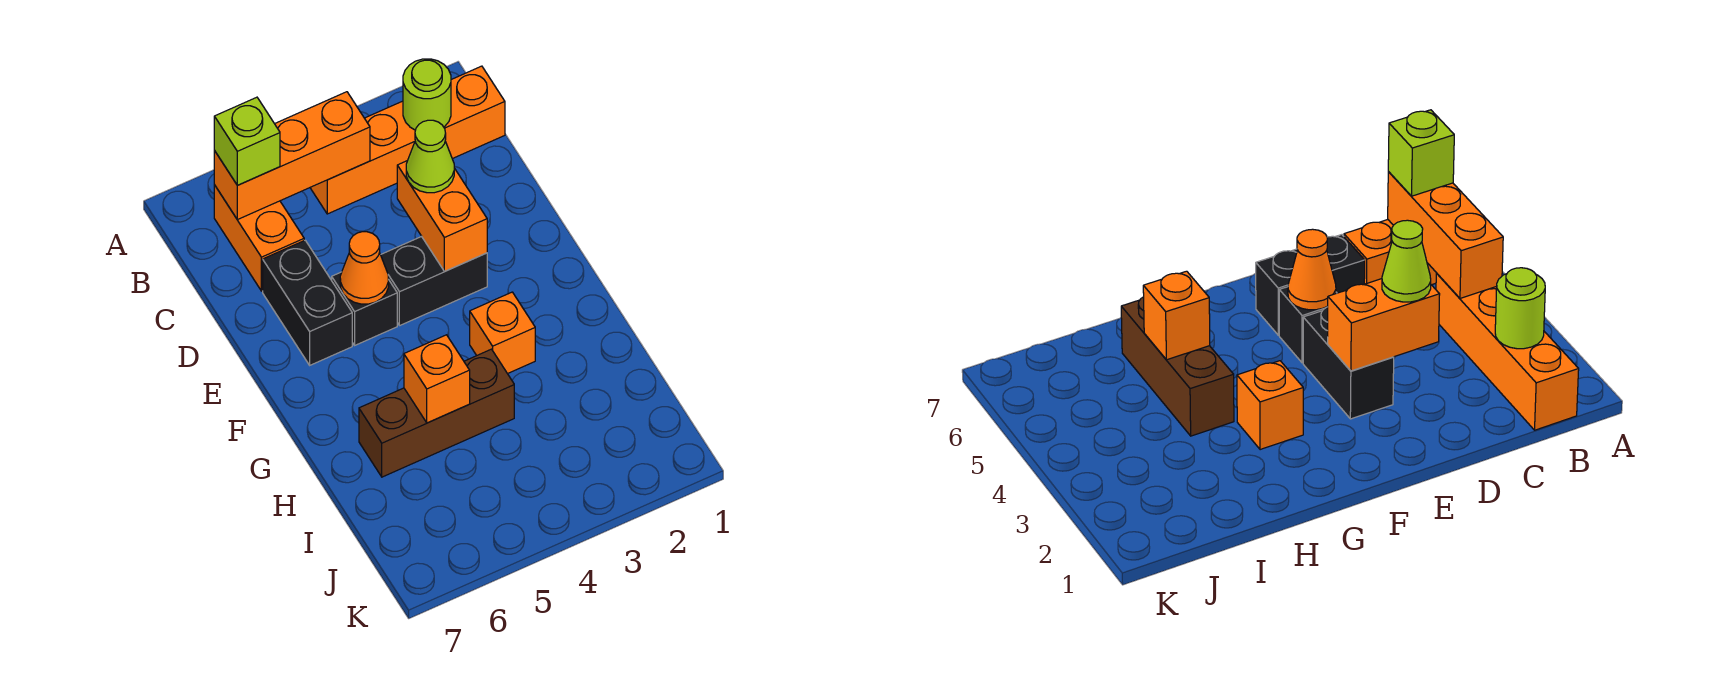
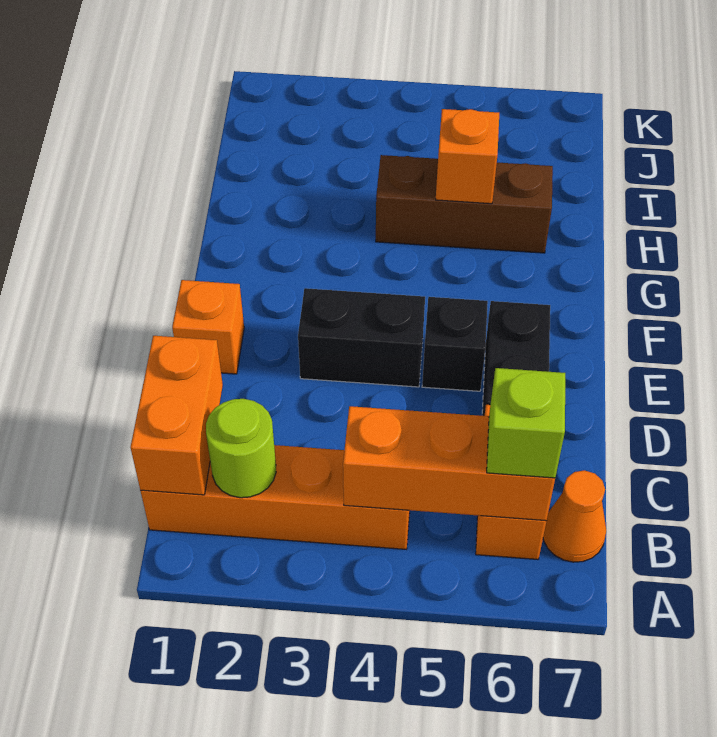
orange 1x2 brick [397,161,487,271] -> orange 1x2 brick moved to [131,336,223,495]
lime 1x1 cone [406,120,454,193] -> none
orange 1x1 cone [340,232,389,304] -> orange 1x1 cone moved to [543,470,606,562]
orange 1x1 brick [470,292,535,374] -> orange 1x1 brick moved to [172,280,244,374]

